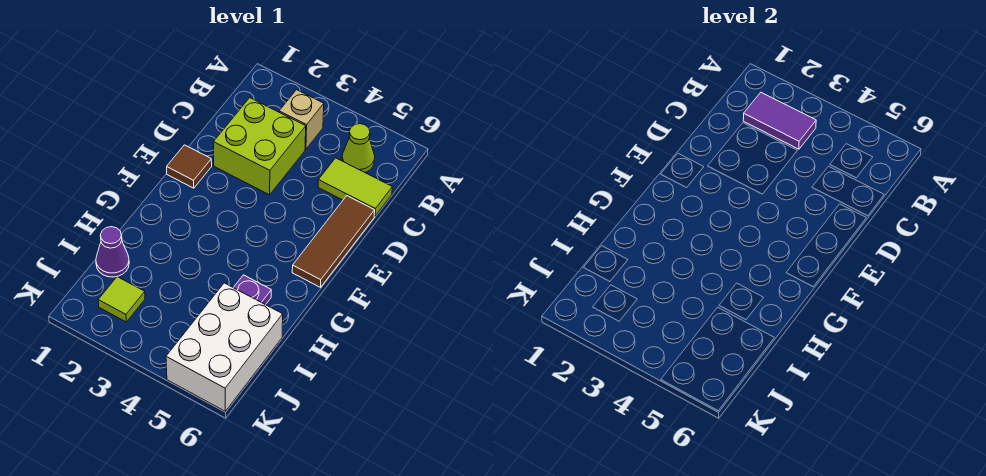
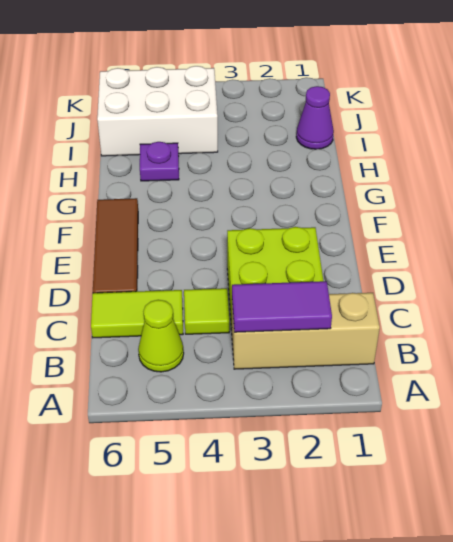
tan 1x1 brick [279,90,324,149] -> tan 1x3 brick [232,293,380,369]
brown 1x1 tile [167,145,212,188] -> none
white 2x3 brick [166,283,283,411] -> white 2x3 brick turned to [97,66,218,156]
lime 1x1 tile [98,277,145,322] -> lime 1x1 tile moved to [184,288,230,334]

